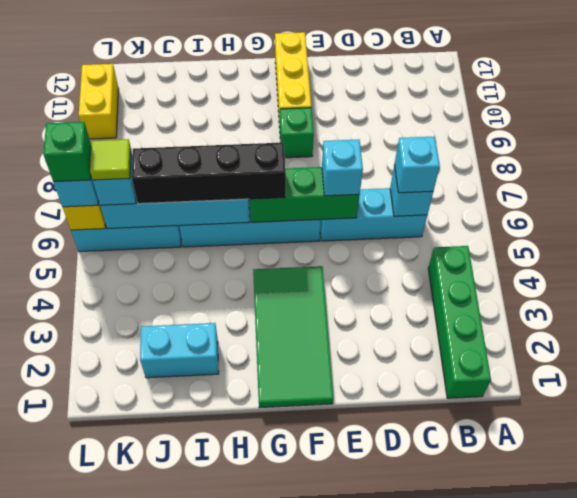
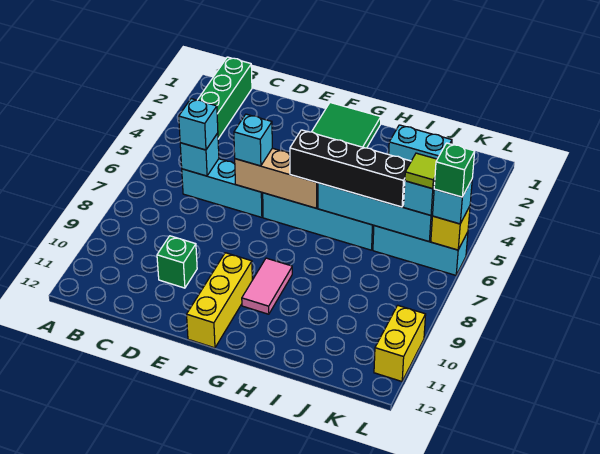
green 1x3 brick [250,167,360,222] -> tan 1x3 brick [235,148,318,208]
green 1x1 brick [280,108,314,158] -> green 1x1 brick moved to [157,236,197,288]
none -> pink 1x2 tile [242,258,292,314]

